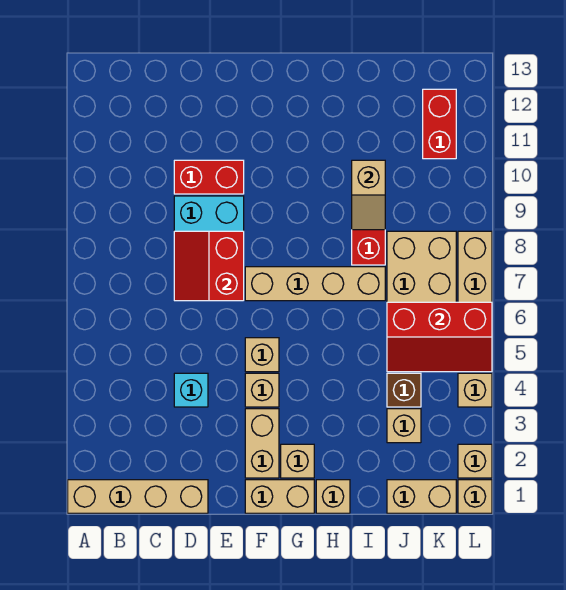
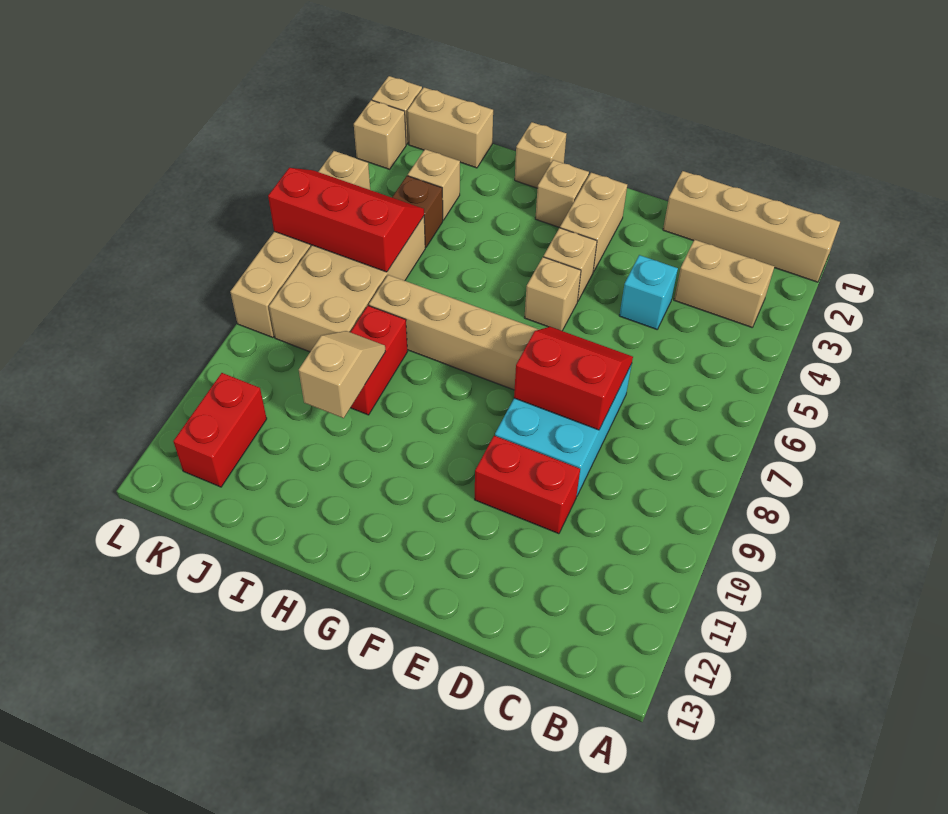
red 2x2 slope [174,231,244,301] -> red 2x2 slope turned to [514,327,633,430]
tan 1x2 brick [245,480,314,513] -> tan 1x2 brick moved to [674,240,774,327]

